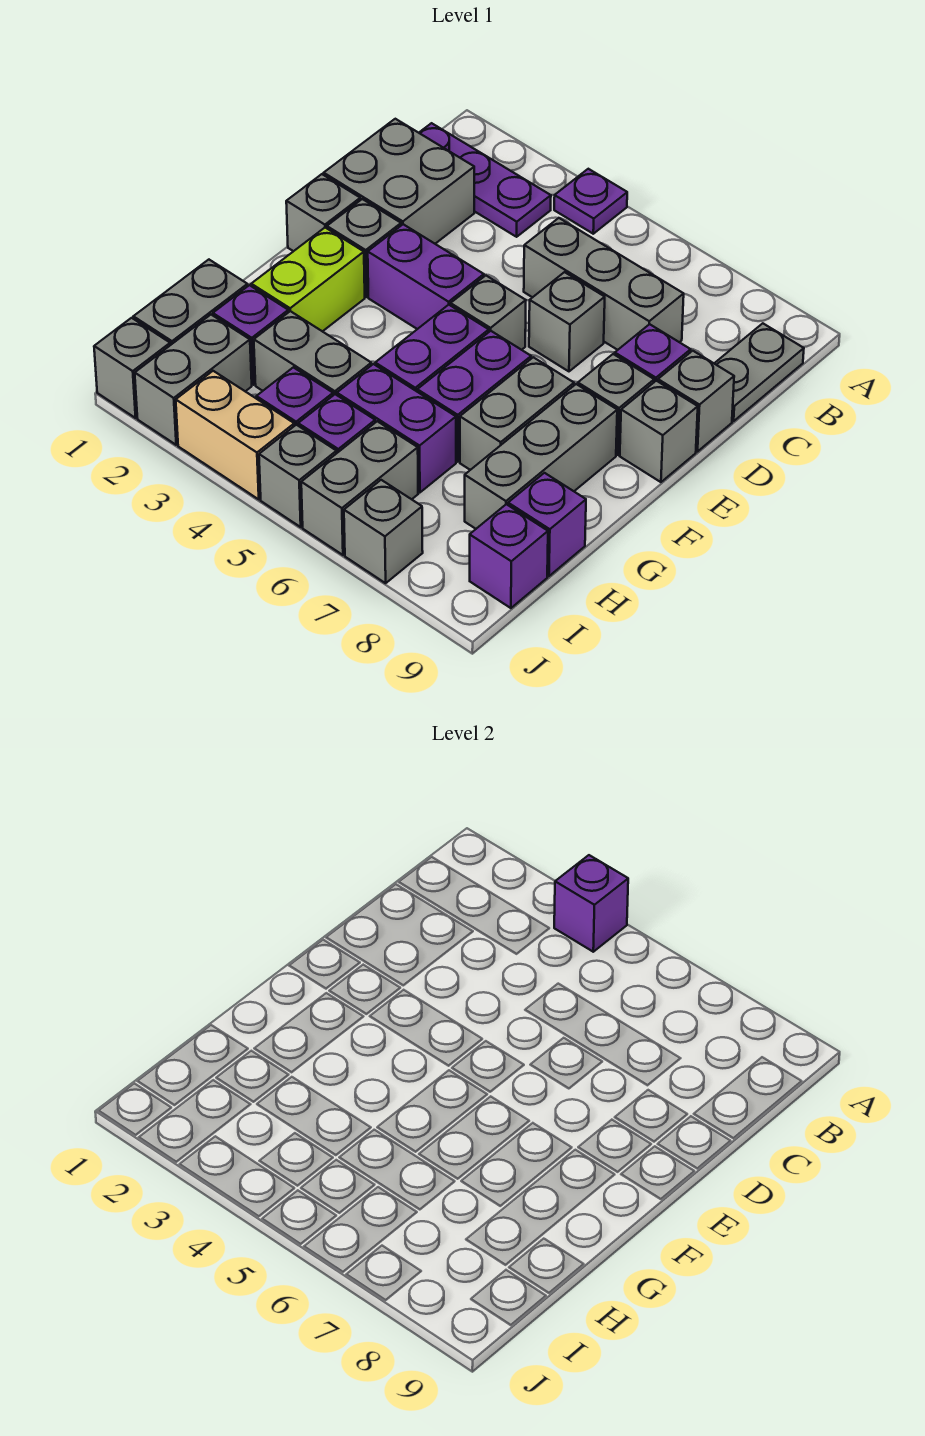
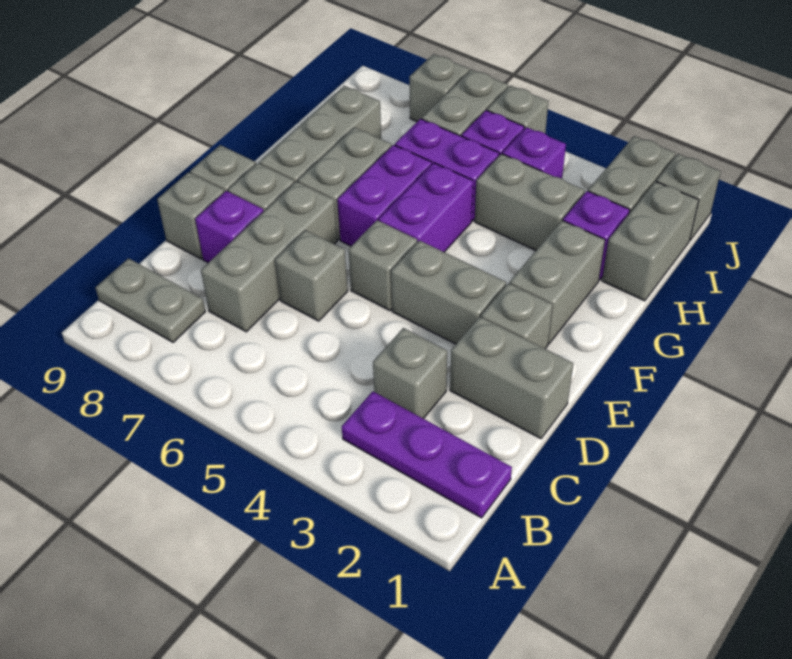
purple 1x1 plate [554,169,627,234] -> none
purple 1x1 brick [554,855,628,952] -> none
grey 1x2 plate [714,323,804,421] -> grey 1x2 plate turned to [96,258,205,343]
grey 2x2 brick [324,119,474,244] -> grey 1x2 brick [450,317,573,439]
grey 1x3 brick [524,218,684,350] -> grey 1x3 brick turned to [201,181,337,332]
grey 1x1 brick [286,174,360,251] -> grey 1x1 brick moved to [373,328,447,419]
purple 1x2 brick [368,224,484,329] -> grey 1x2 brick [391,241,506,344]
lime 1x2 brick [251,228,365,332] -> grey 1x2 brick [510,220,605,344]
purple 1x1 brick [508,473,586,576] -> none
purple 1x1 brick [470,504,548,608] -> none
tan 1x2 brick [176,371,294,499] -> none

